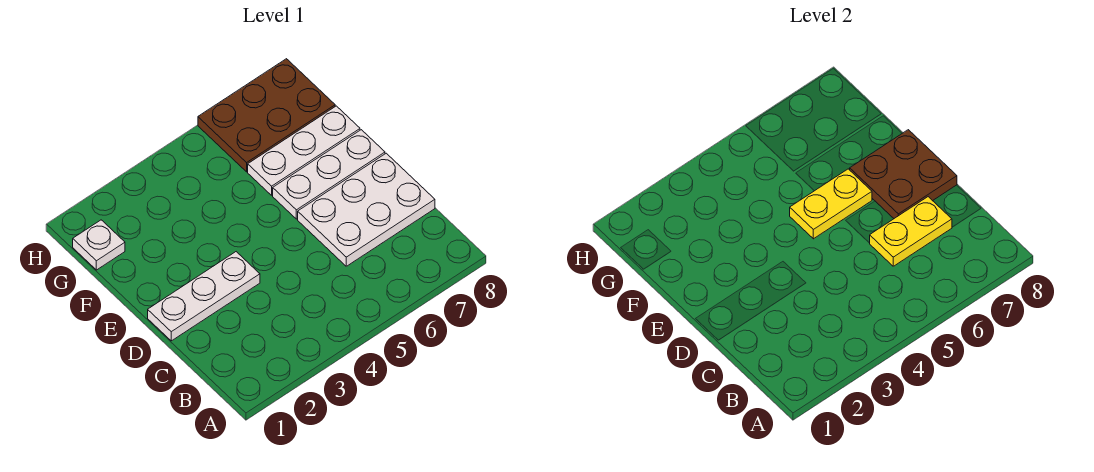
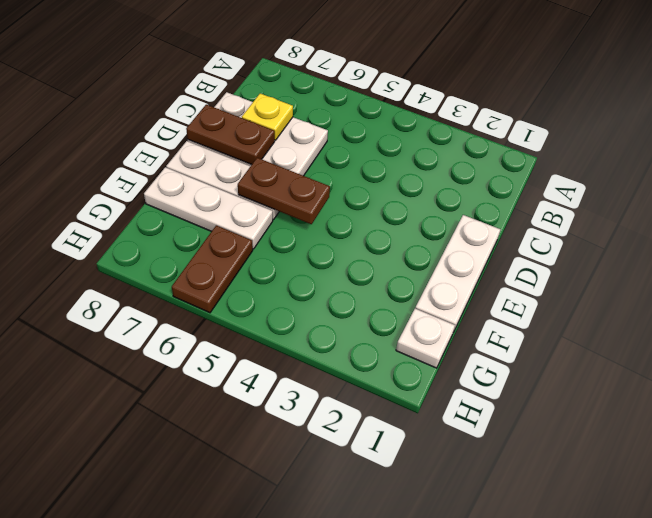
yellow 1x2 plate [870,197,952,266] -> yellow 1x1 plate [242,94,293,140]
white 1x3 plate [148,252,260,341] -> white 1x3 plate turned to [415,215,501,331]
brown 2x2 plate [850,130,957,218] -> brown 1x2 plate [186,105,275,165]
yellow 1x2 plate [790,169,872,239] -> brown 1x2 plate [238,158,330,224]
brown 2x3 plate [198,59,335,172] -> brown 1x2 plate [172,226,253,313]

